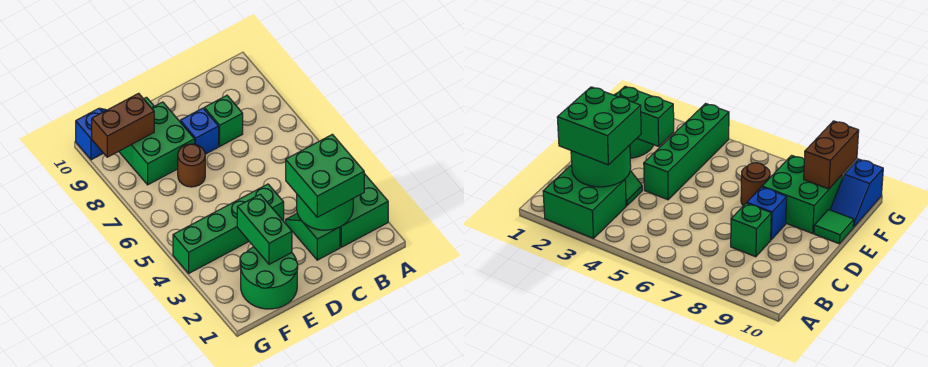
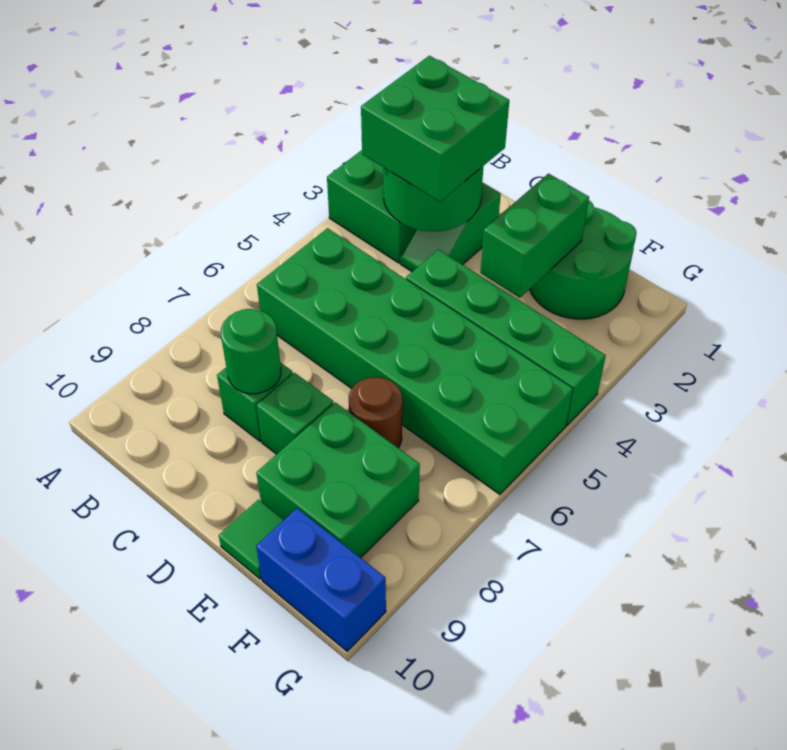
none -> green 2x6 brick [257,228,573,494]
none -> green 1x1 round brick [221,309,281,394]
blue 1x1 brick [180,108,219,154] -> green 1x1 brick [257,373,333,454]
brown 1x2 brick [92,93,154,157] -> none
blue 1x2 slope [76,108,106,160] -> blue 1x2 brick [256,508,386,651]

